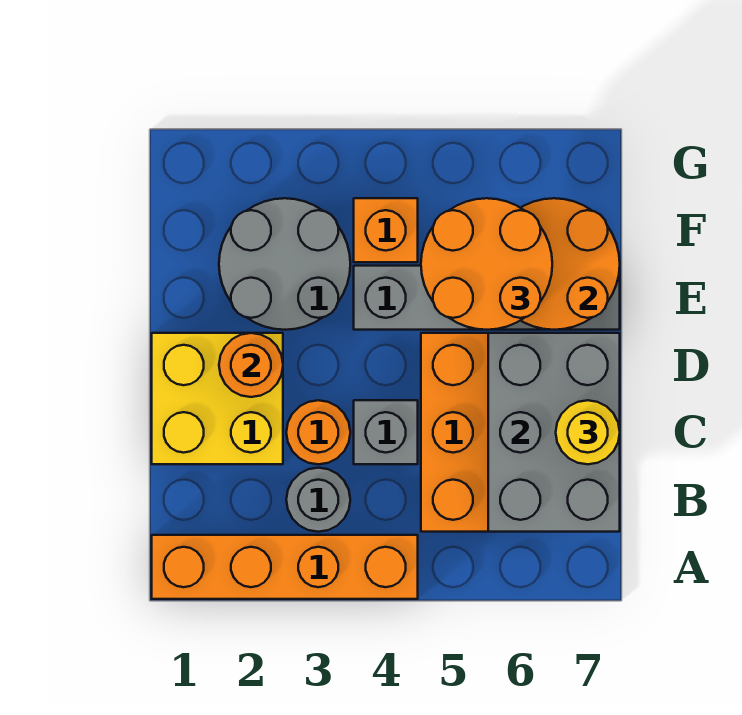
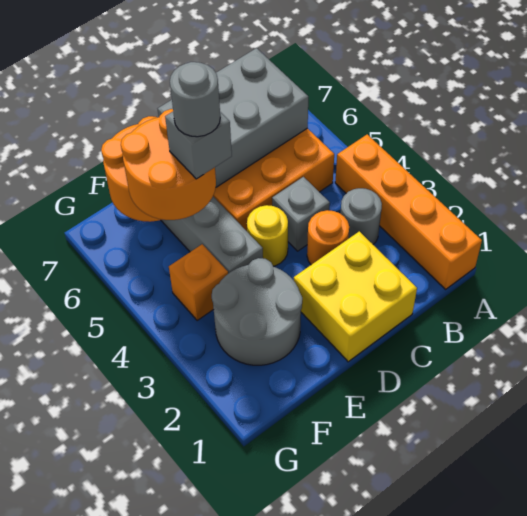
yellow 1x1 round brick [556,400,620,464] -> yellow 1x1 round brick moved to [247,205,288,266]
orange 1x1 round brick [219,333,283,397] -> none
none -> grey 1x1 brick [165,112,232,179]
none -> grey 1x1 round brick [170,62,220,137]

